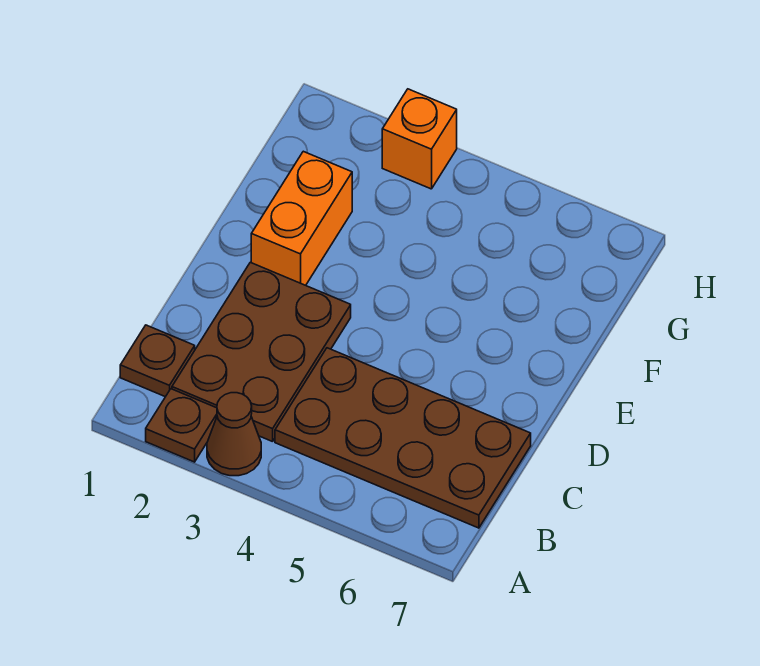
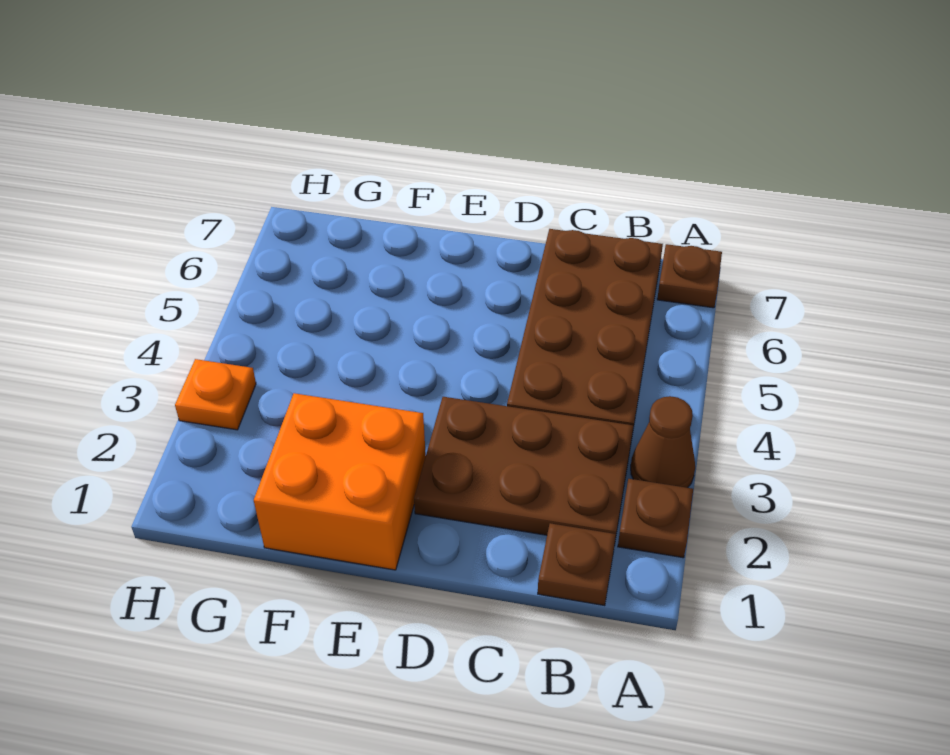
none -> brown 1x1 plate [657,244,722,308]
orange 1x2 brick [251,151,352,285] -> orange 2x2 brick [254,393,426,570]
orange 1x1 brick [382,89,457,189] -> orange 1x1 plate [175,359,256,430]

